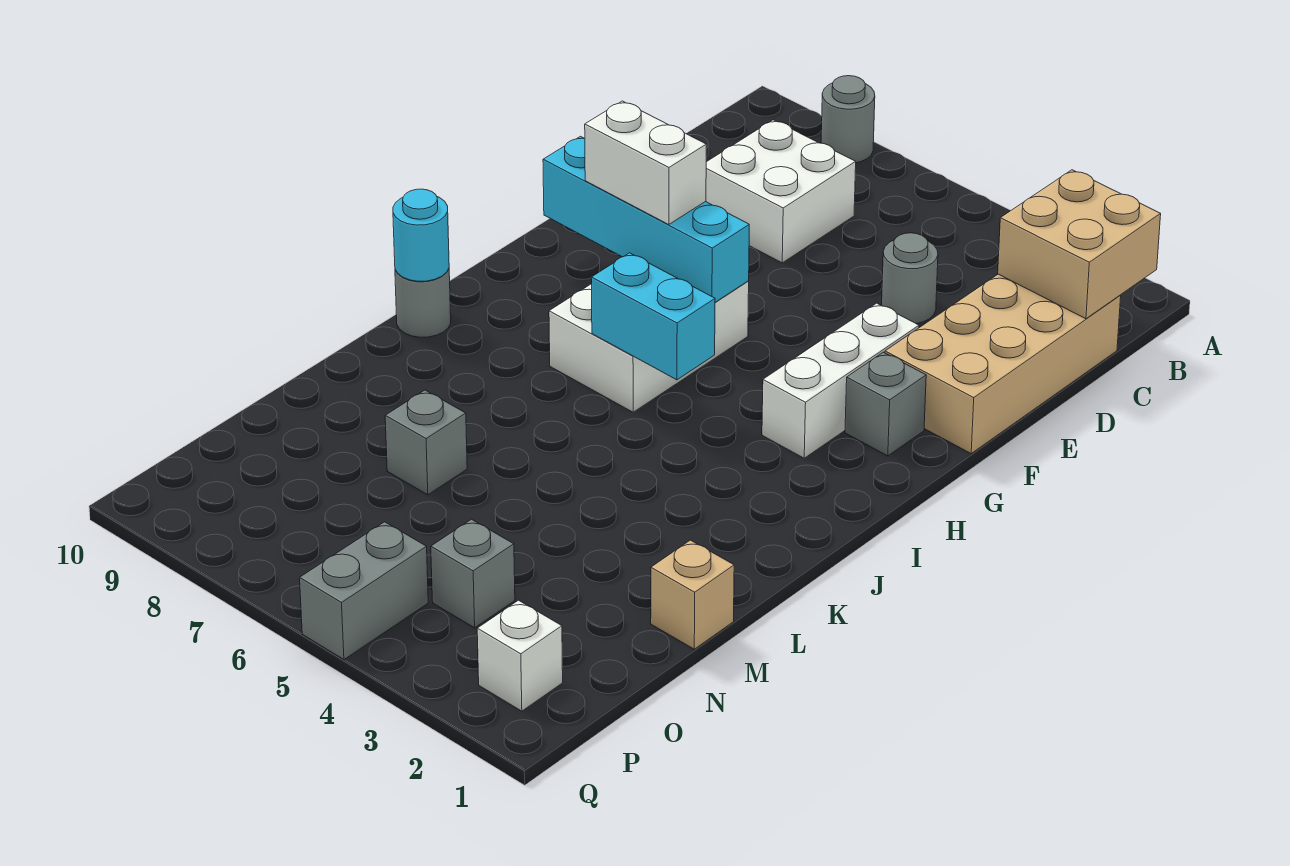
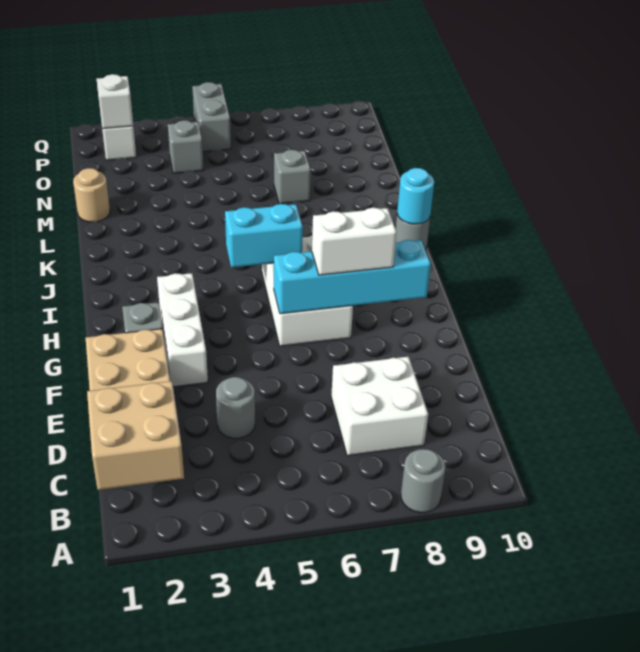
tan 1x1 brick [651,540,734,649] -> tan 1x1 round brick [73,168,110,222]
none -> white 1x1 brick [97,74,133,129]

